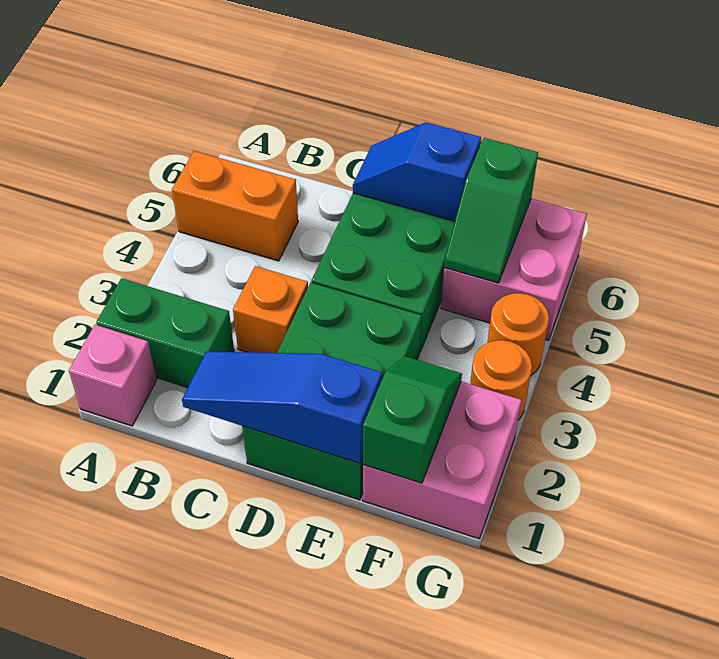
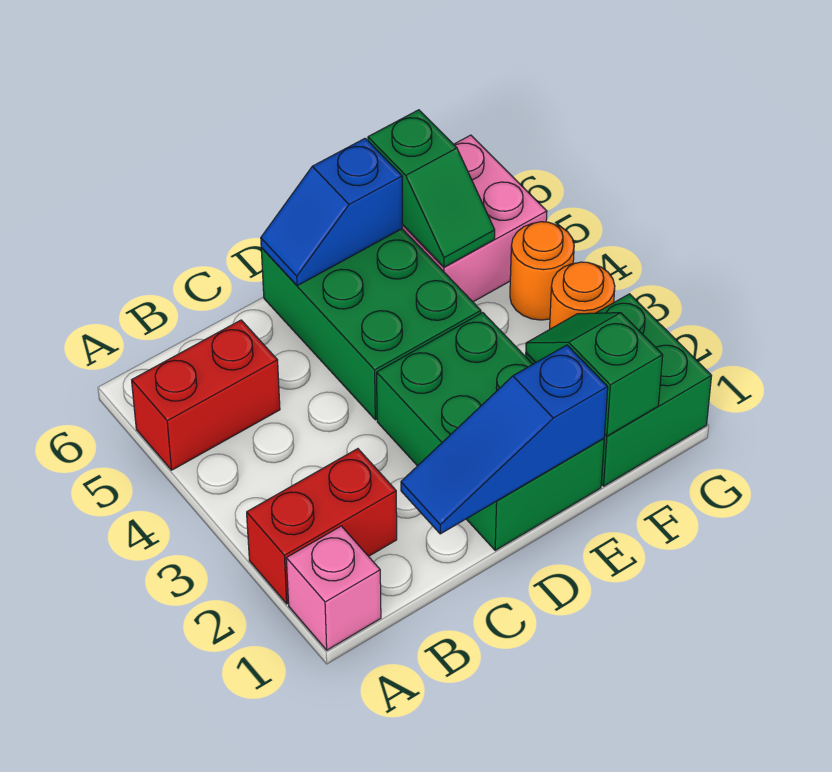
green 1x2 brick [96,278,234,388] -> red 1x2 brick [247,449,397,604]
orange 1x2 brick [172,151,298,261] -> red 1x2 brick [132,320,280,470]
orange 1x1 brick [233,266,308,353] -> none
pink 2x2 brick [363,381,522,539] -> green 2x2 brick [526,294,711,486]

